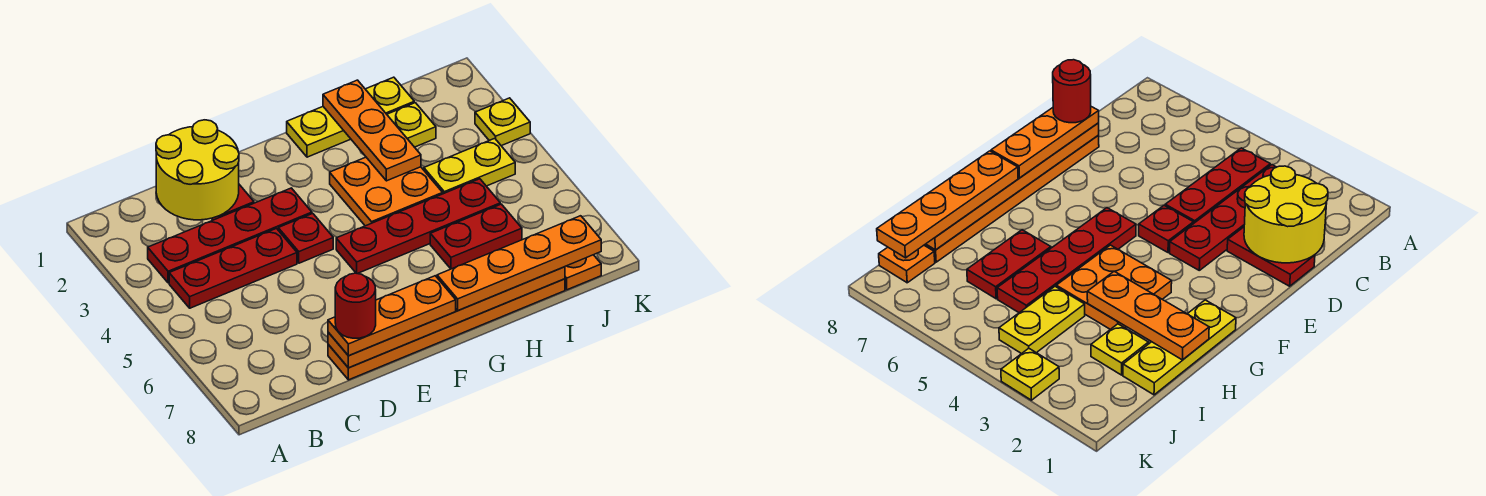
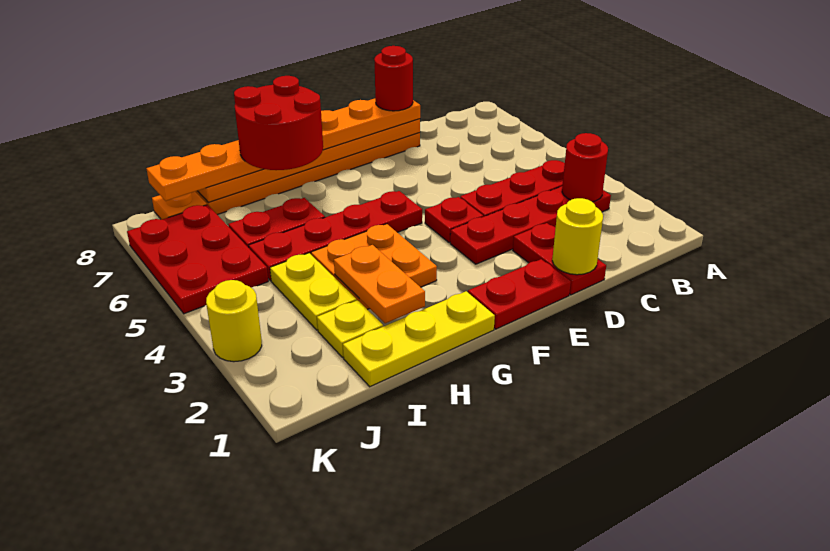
none -> red 1x1 round brick [562,133,608,202]
yellow 2x2 round brick [156,120,239,220] -> yellow 1x1 round brick [552,198,603,275]
none -> red 1x2 plate [468,259,571,329]
none -> red 2x2 round brick [234,76,323,170]
orange 1x3 plate [323,80,421,181] -> orange 1x2 plate [334,245,425,323]
yellow 1x2 plate [424,138,515,194] -> yellow 1x2 plate turned to [270,253,357,330]
none -> red 2x3 plate [127,205,268,314]
yellow 1x1 plate [475,98,530,146] -> yellow 1x1 round brick [206,280,262,362]

